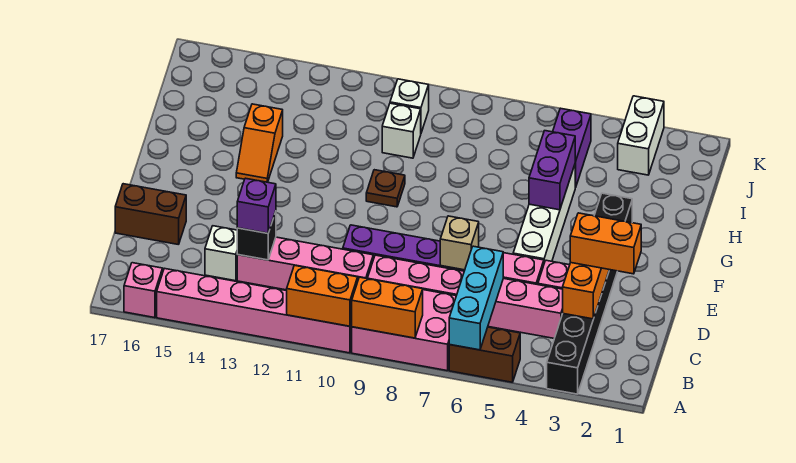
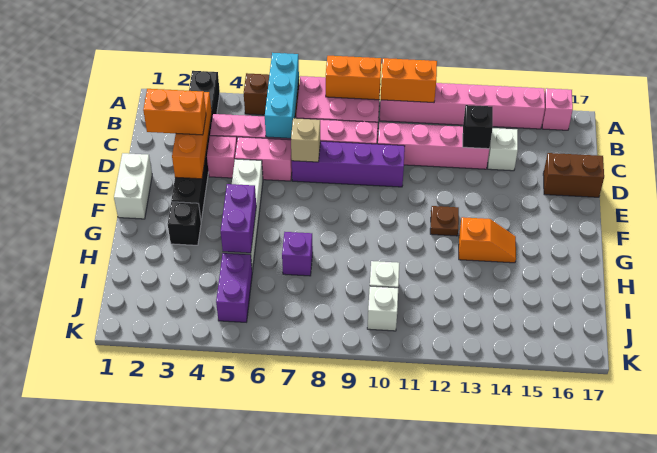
purple 1x1 brick [237,178,276,233] -> purple 1x1 brick moved to [282,232,313,276]
brown 1x1 plate [366,170,405,207] -> brown 1x1 plate moved to [430,206,459,236]
orange 1x2 slope [236,104,283,182] -> orange 1x2 slope turned to [459,217,516,263]
white 1x2 brick [618,96,664,175] -> white 1x2 brick moved to [114,153,152,219]

